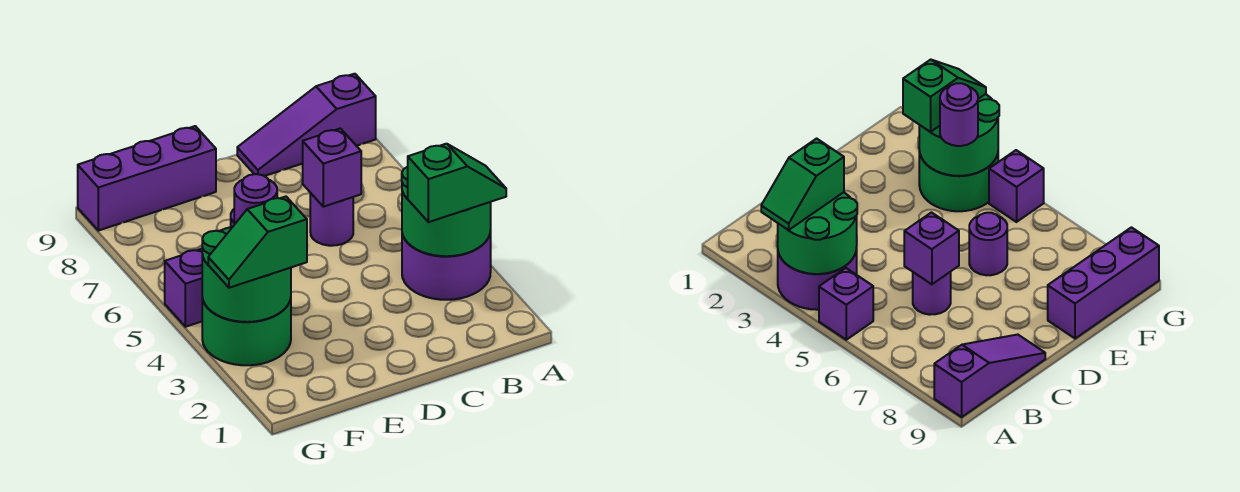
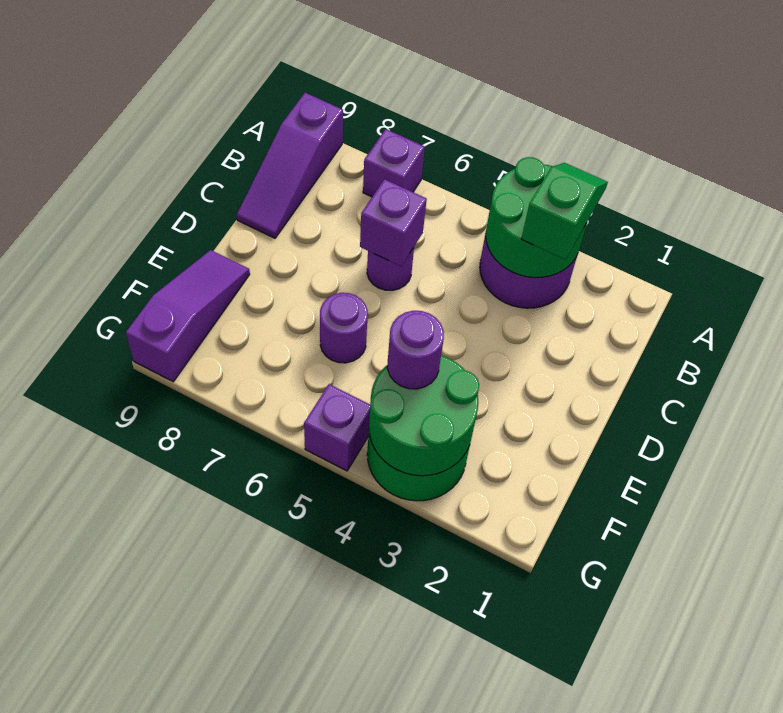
purple 1x1 brick [819,268,873,340] -> purple 1x1 brick moved to [363,129,425,197]
purple 1x3 brick [78,126,216,231] -> purple 1x3 slope [126,250,250,382]
green 1x2 slope [208,197,307,288] -> none

